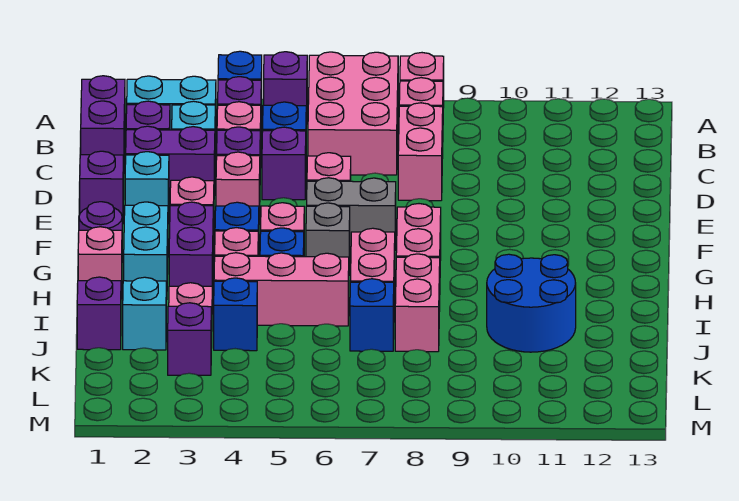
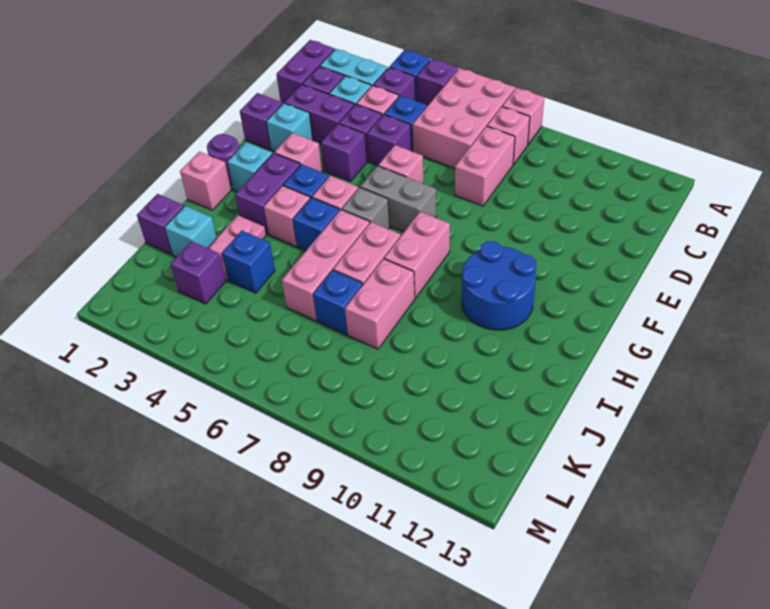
pink 1x1 brick [216,152,260,218] -> purple 1x1 brick [321,124,367,182]
cyan 1x2 brick [124,202,168,300] -> cyan 1x1 brick [228,142,272,192]
pink 1x3 brick [214,253,349,326] -> pink 1x3 brick turned to [282,210,370,320]
blue 2x2 round brick [487,254,576,352] -> blue 2x2 round brick moved to [462,241,536,330]

